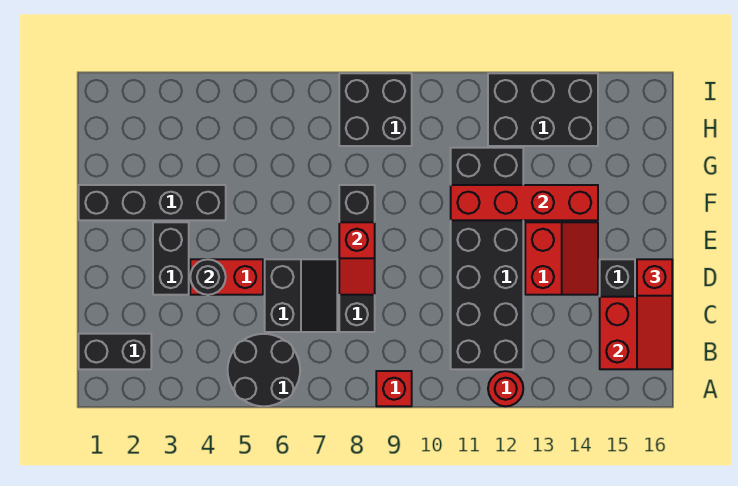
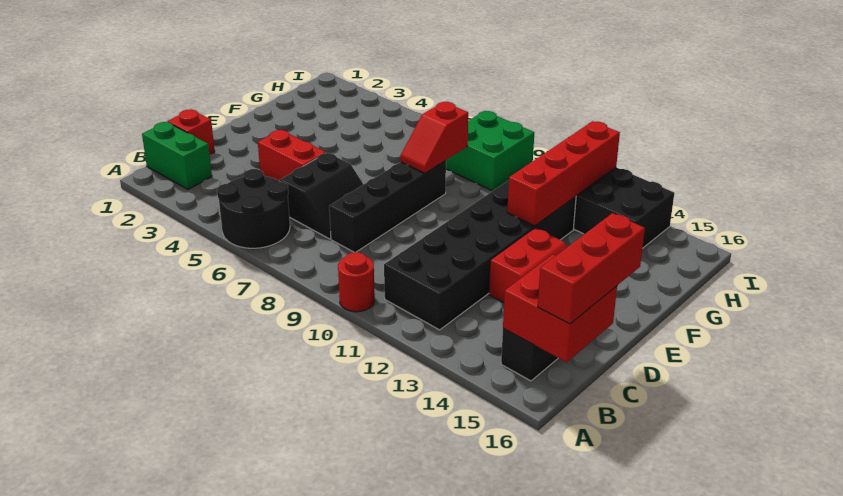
red 1x1 brick [376,371,412,406] -> red 1x1 brick moved to [167,109,215,154]
red 1x1 round brick [488,371,523,406] -> red 1x1 round brick moved to [338,252,375,312]
black 1x2 brick [79,334,151,369] -> green 1x2 brick [142,122,212,190]
red 1x3 slope [637,259,672,369] -> red 1x3 brick [538,213,645,324]
black 1x2 brick [153,222,189,295] -> none
black 1x1 round brick [190,259,226,295] -> none
red 1x2 slope [339,222,375,295] -> red 1x2 slope moved to [400,102,468,173]
black 1x4 brick [79,185,226,220] -> none
red 1x4 brick [451,185,598,220] -> red 1x4 brick turned to [507,121,620,226]
black 2x2 brick [339,73,412,146] -> green 2x2 brick [446,111,534,191]

